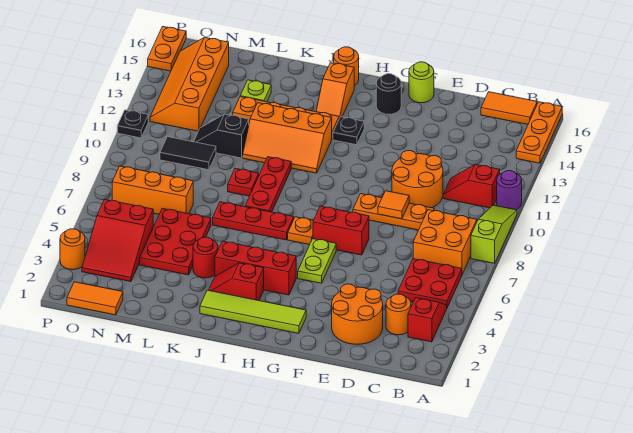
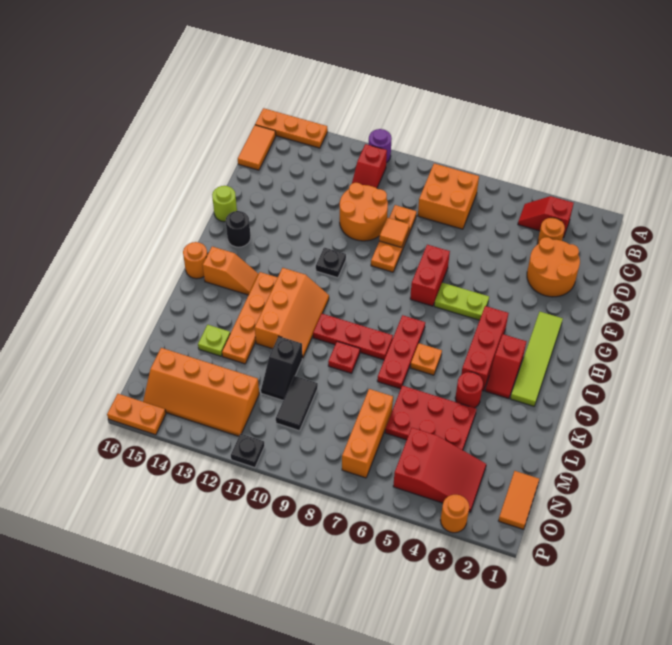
lime 1x3 slope [471,205,517,263] -> none
red 2x2 plate [398,259,462,308] -> none
orange 1x1 plate [288,217,313,245] -> orange 1x1 plate moved to [410,343,442,375]
black 1x1 plate [333,117,364,145] -> black 1x1 plate moved to [316,248,346,278]

